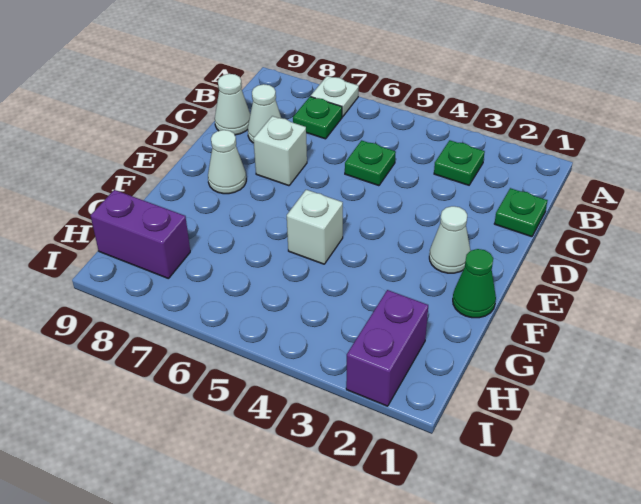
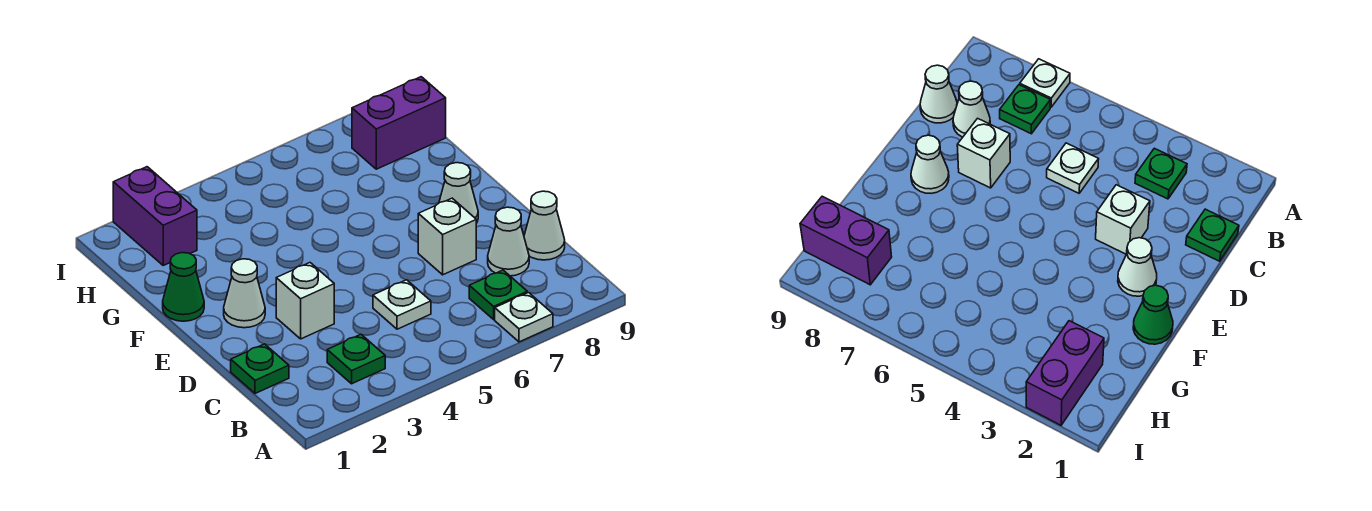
green 1x1 plate [345,140,396,186] -> white 1x1 plate [373,280,431,329]
white 1x1 brick [287,190,343,264] -> white 1x1 brick moved to [276,263,334,339]

